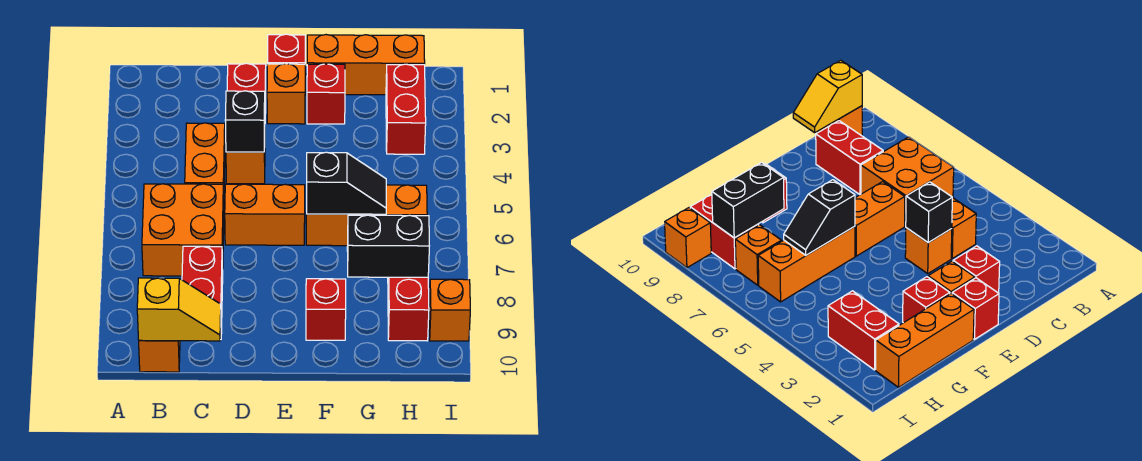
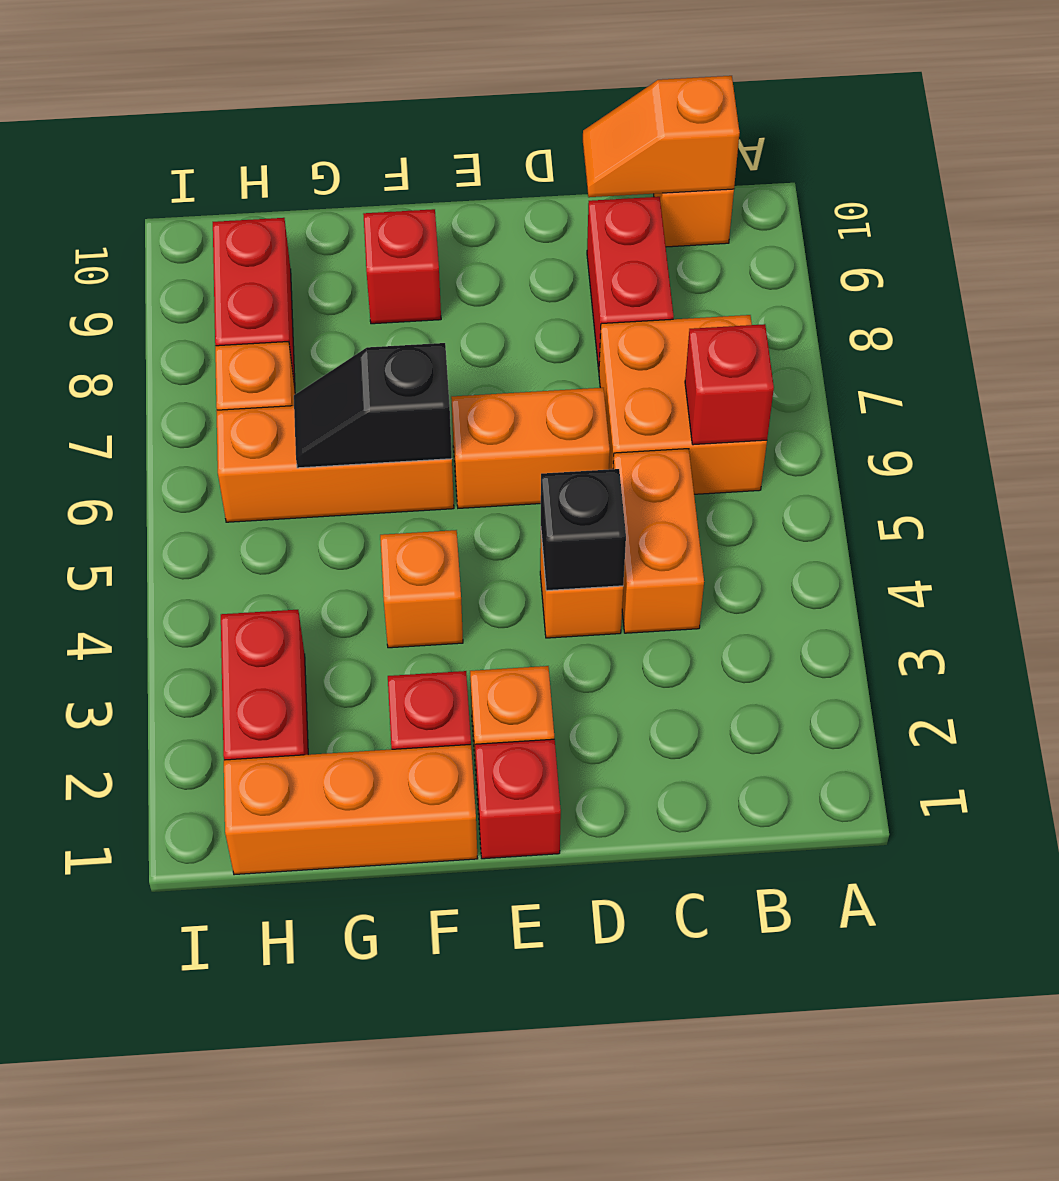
yellow 1x2 slope [137,278,221,341] -> orange 1x2 slope [583,76,740,197]
red 1x1 brick [227,63,266,113] -> red 1x1 brick moved to [685,324,774,445]
black 1x2 brick [347,215,429,277] -> none
orange 1x1 brick [429,279,470,341] -> orange 1x1 brick moved to [380,530,463,648]

